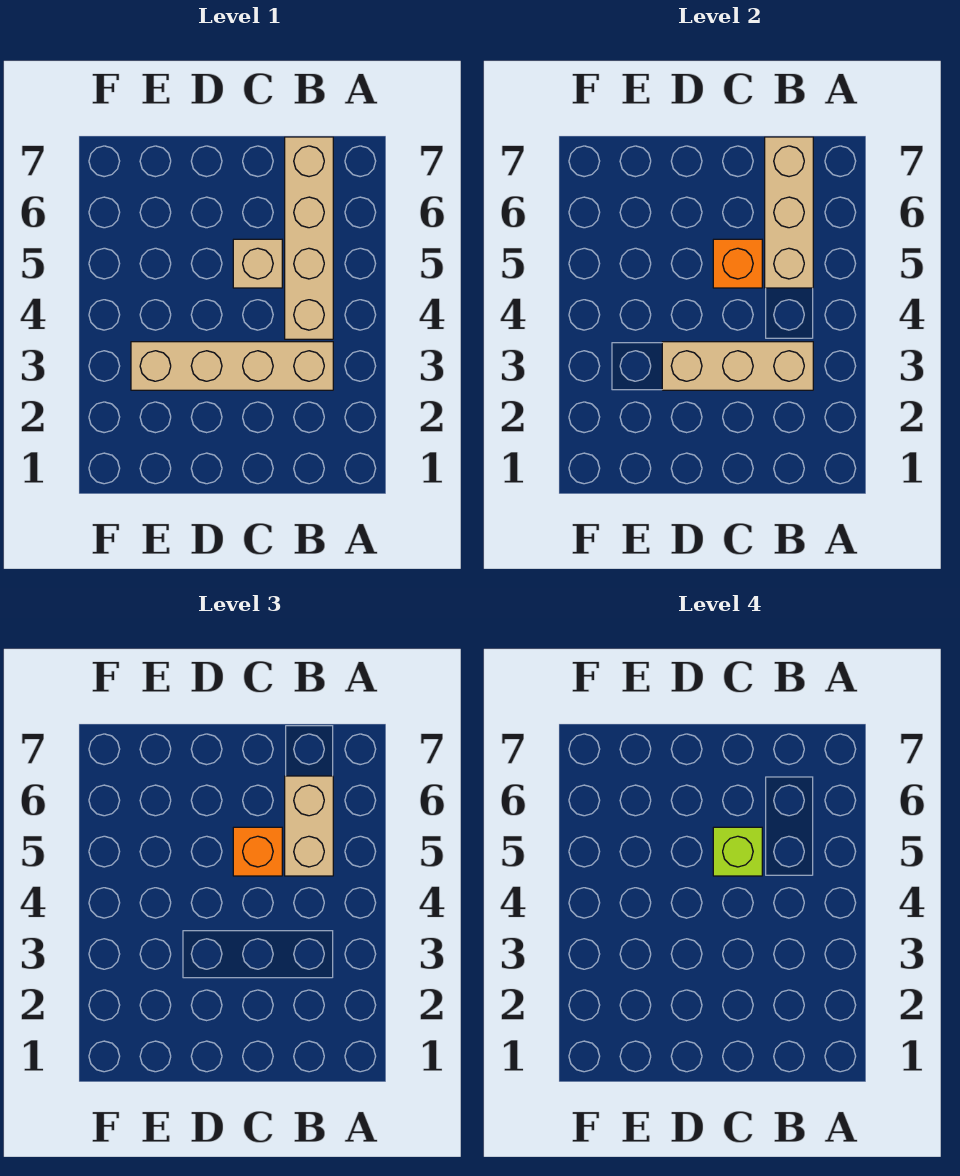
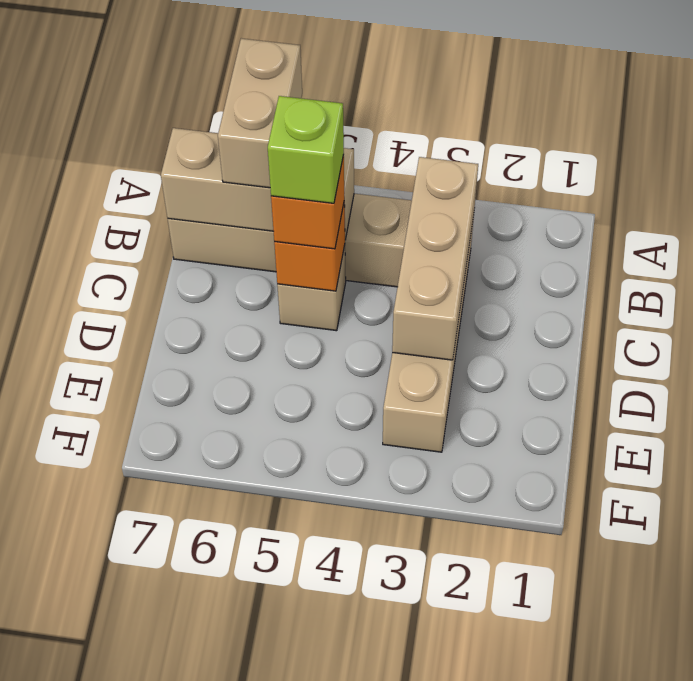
tan 1x2 brick [285,776,333,876] -> tan 1x2 brick turned to [218,38,302,188]

